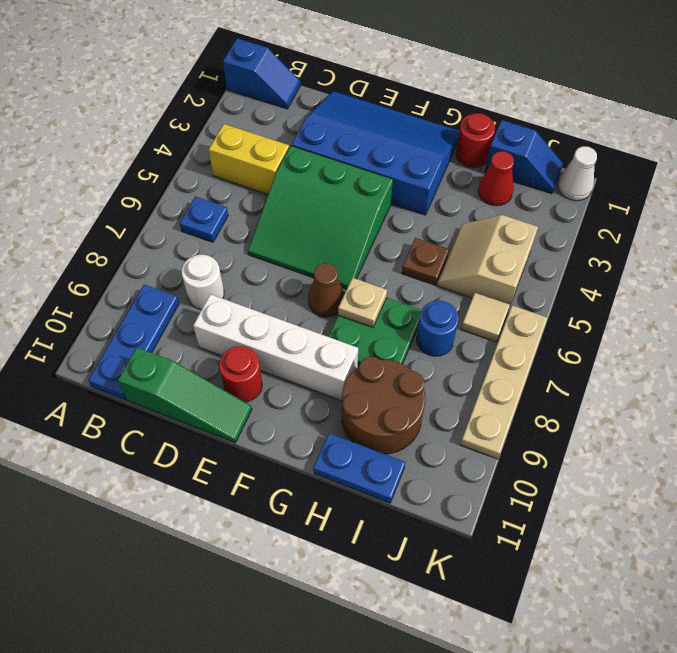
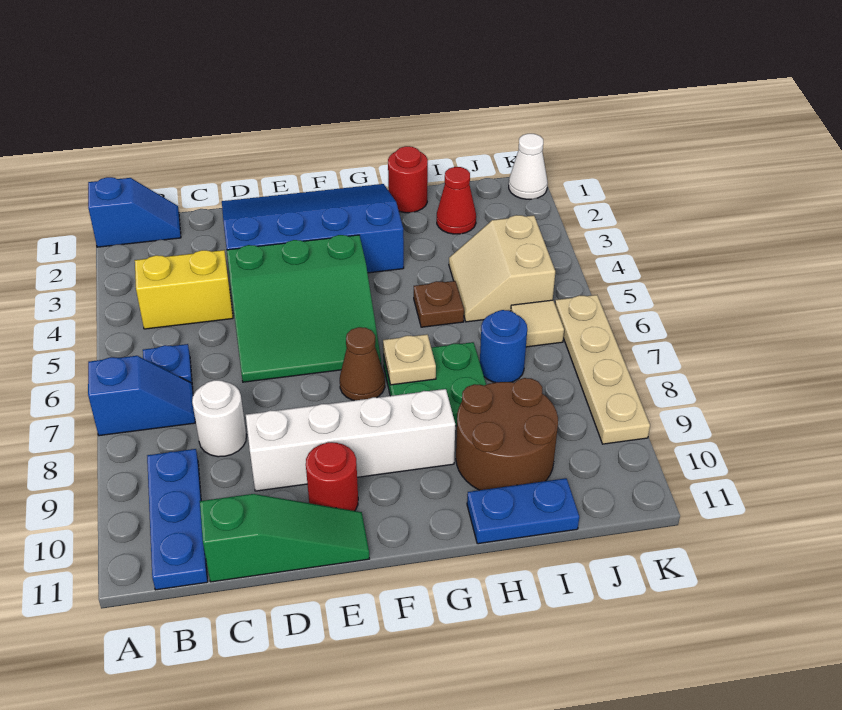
blue 1x2 slope [485,120,563,194] -> blue 1x2 slope moved to [88,356,195,436]

